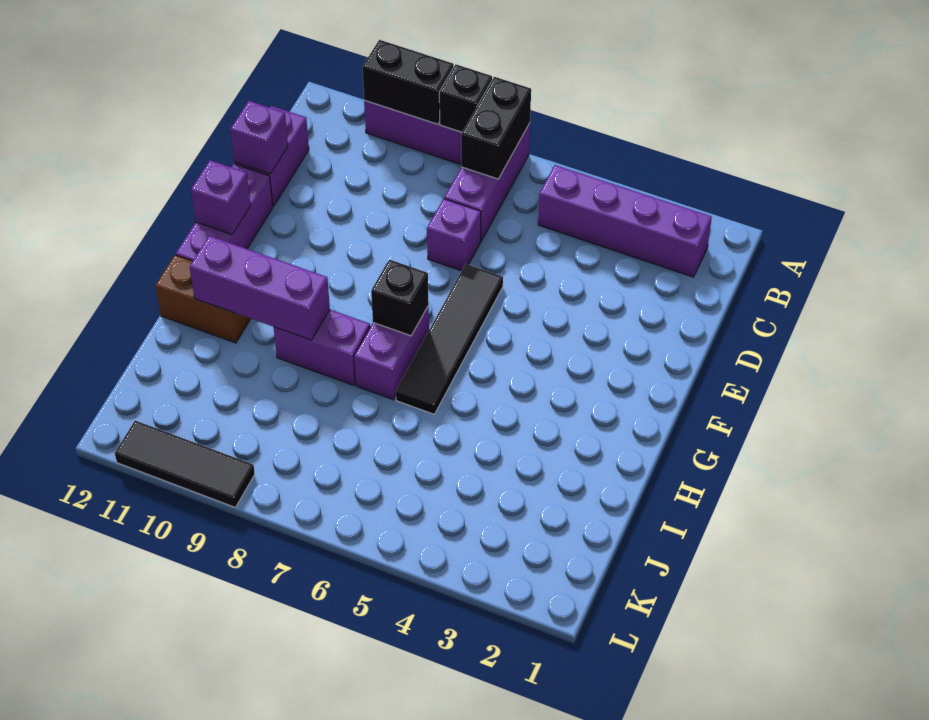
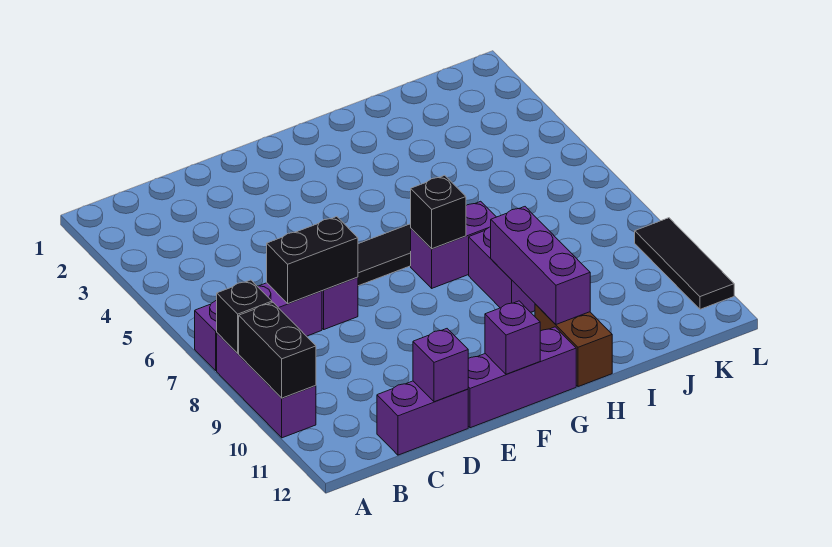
black 1x2 brick [461,77,531,179] -> black 1x2 brick moved to [267,217,358,303]
purple 1x4 brick [538,165,712,277] -> none

